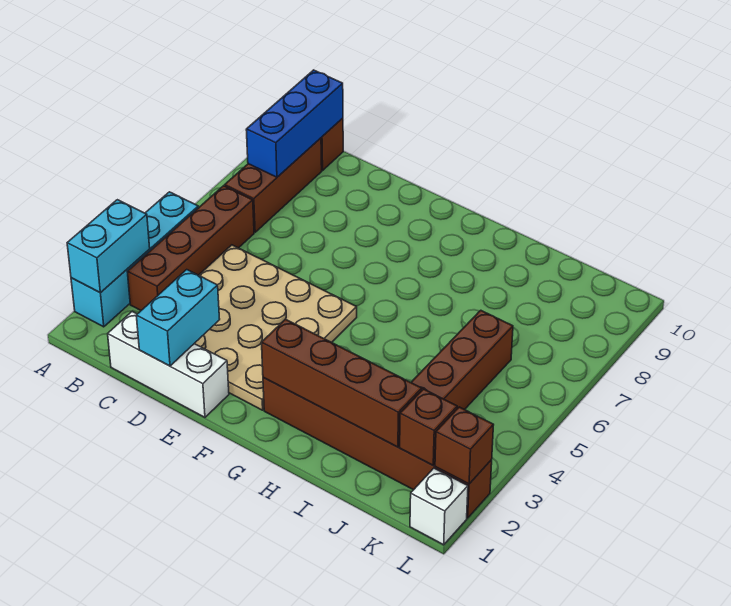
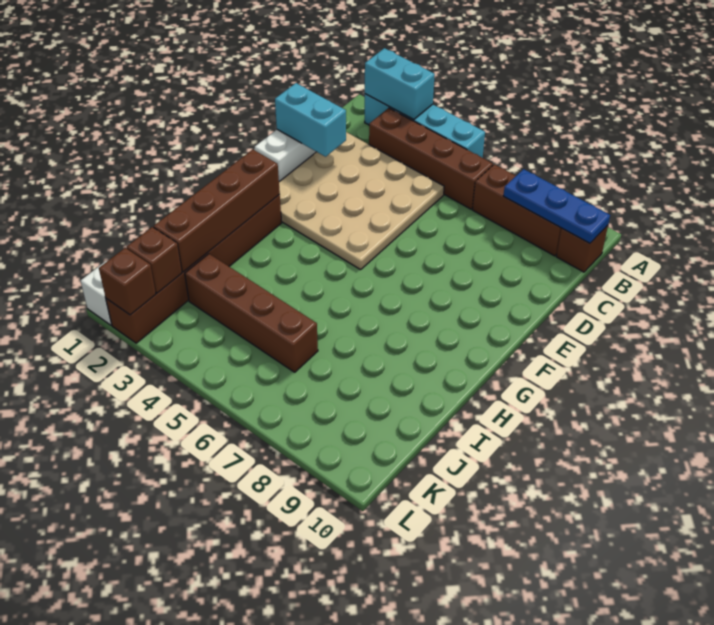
blue 1x3 brick [246,70,343,177] -> blue 1x3 plate [503,169,610,243]

